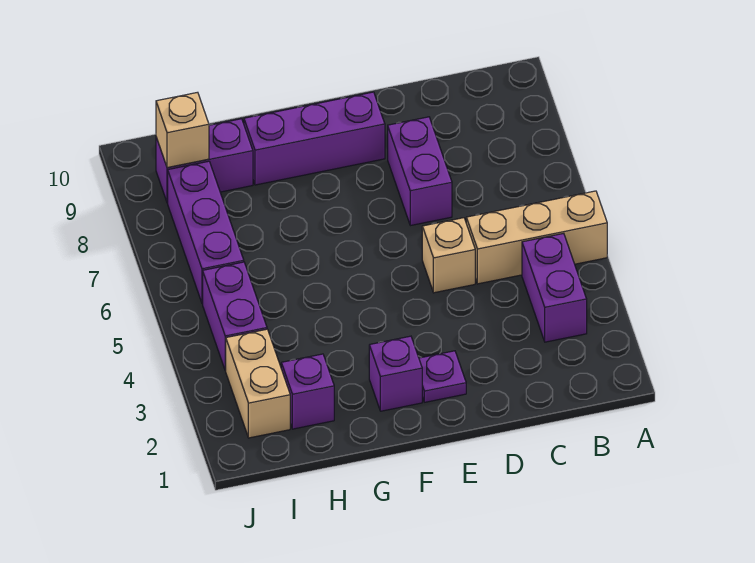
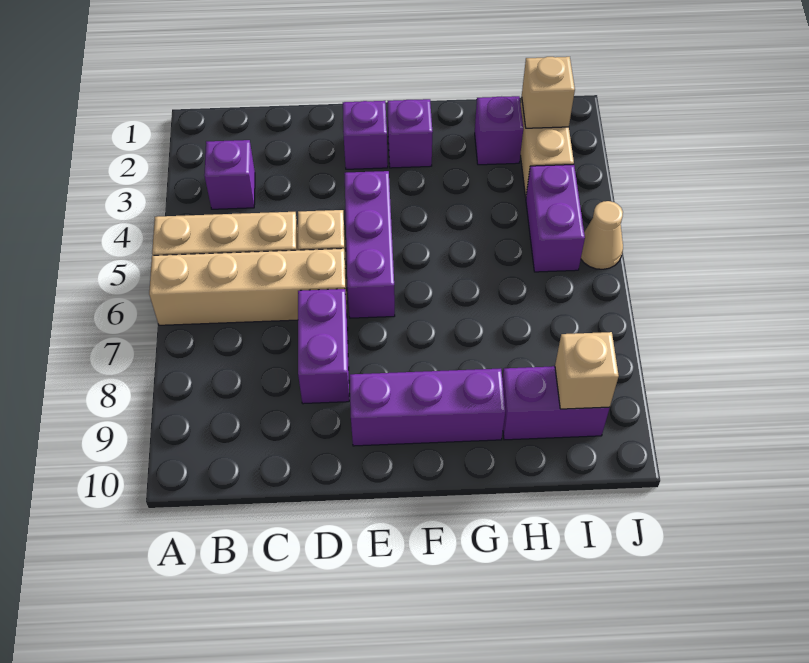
none -> tan 1x4 brick [149,249,347,325]
purple 1x2 brick [522,233,587,342] -> purple 1x1 brick [204,140,255,209]
purple 1x1 plate [419,351,466,402] -> purple 1x1 brick [343,101,388,169]
none -> tan 1x1 brick [522,57,575,128]
purple 1x3 brick [168,161,244,304] -> purple 1x3 brick moved to [345,171,395,318]
none -> tan 1x1 cone [581,201,623,269]

